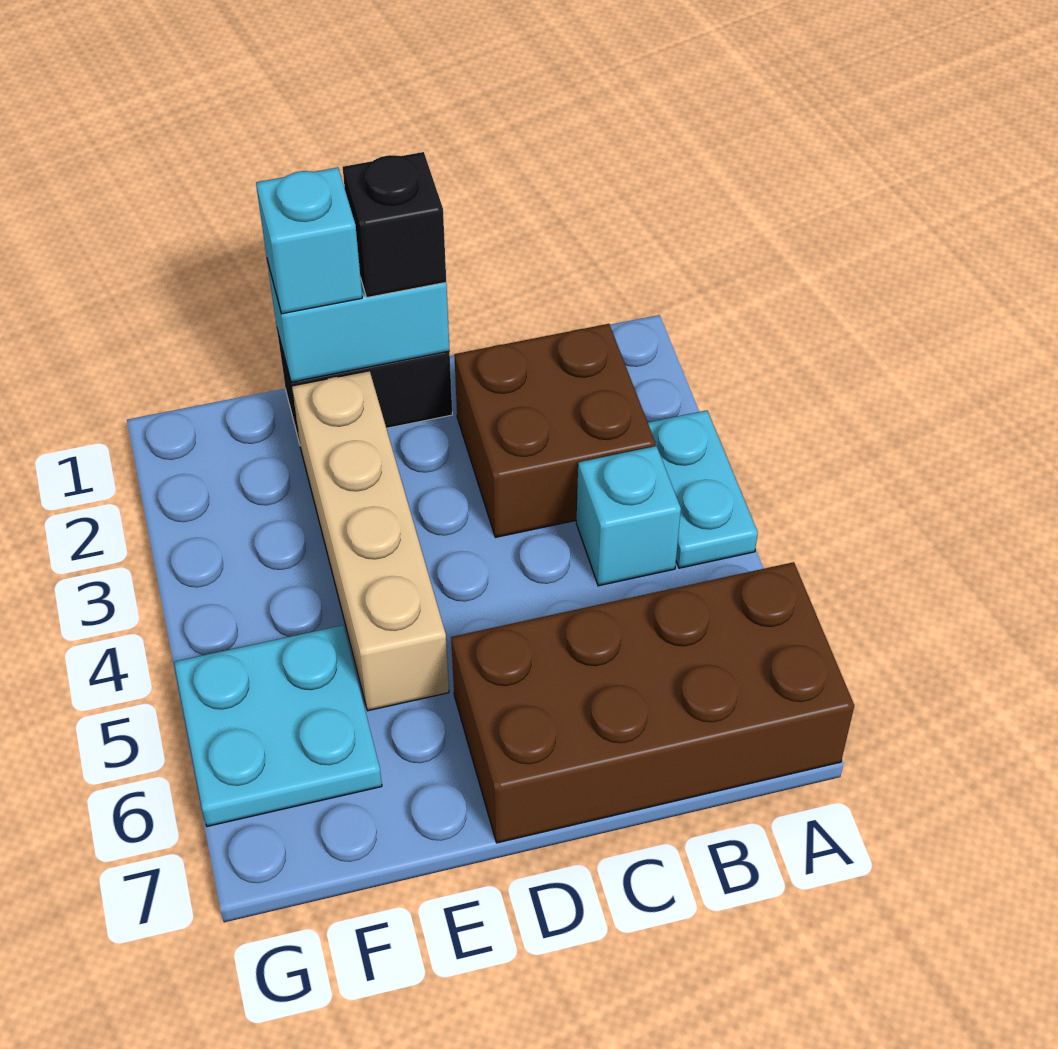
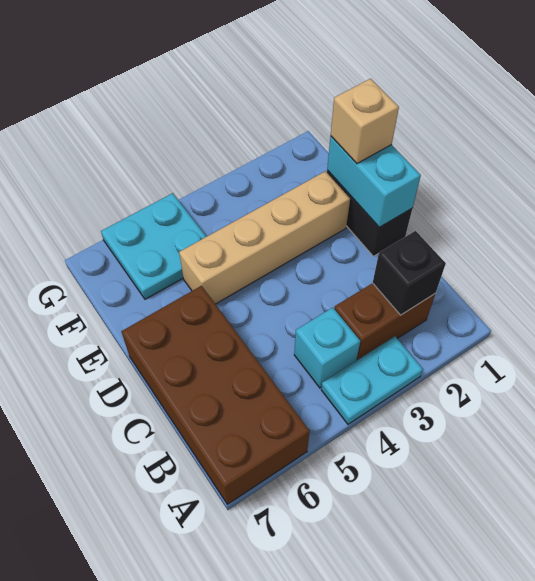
brown 2x2 brick [454,324,655,537] -> brown 1x2 brick [334,283,435,361]
black 1x1 brick [343,152,446,297] -> black 1x1 brick moved to [373,231,446,315]
cyan 1x1 brick [256,167,362,314] -> tan 1x1 brick [331,79,399,163]

